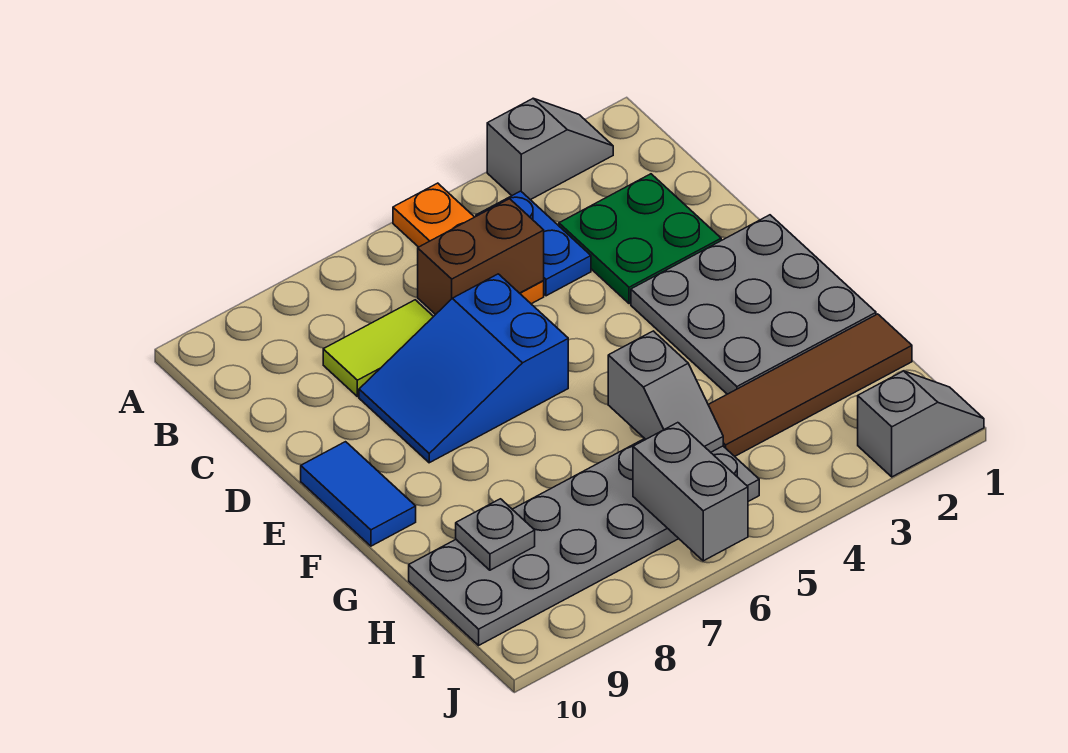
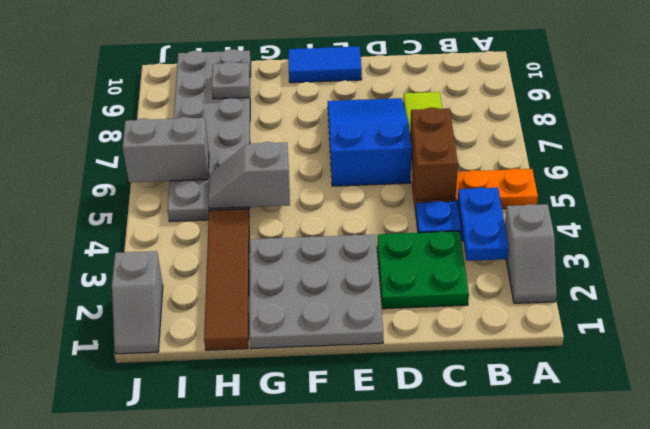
none -> blue 1x2 plate [458,187,509,261]

